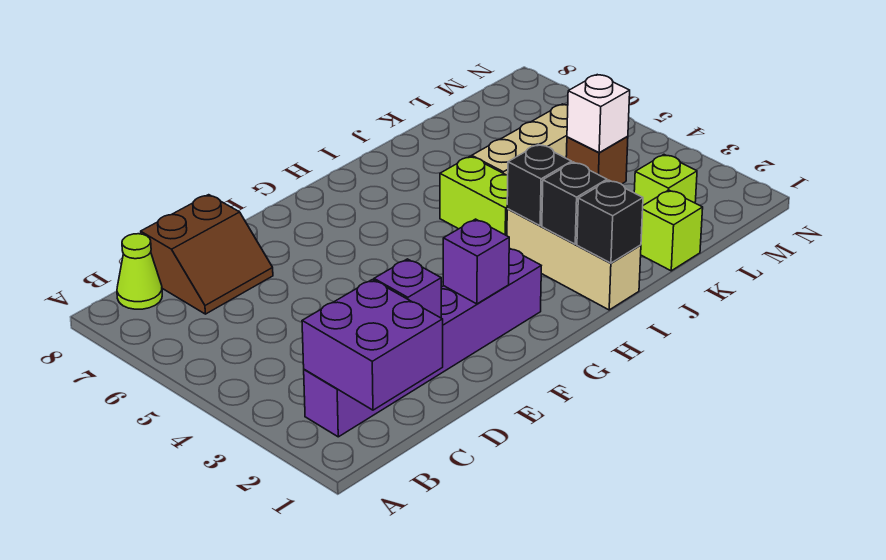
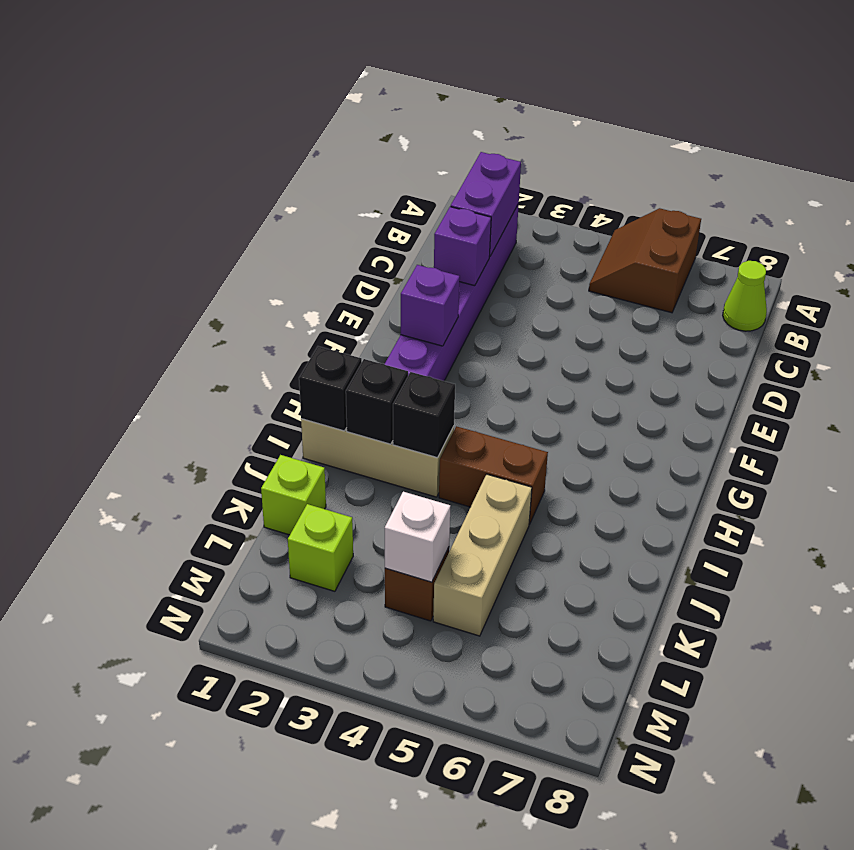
purple 2x2 brick [302,280,443,410] -> purple 1x2 brick [451,152,521,257]
brown 2x2 slope [141,195,273,314] -> brown 2x2 slope moved to [589,208,701,313]
lime 1x2 brick [440,156,508,236] -> brown 1x2 brick [439,426,548,524]

